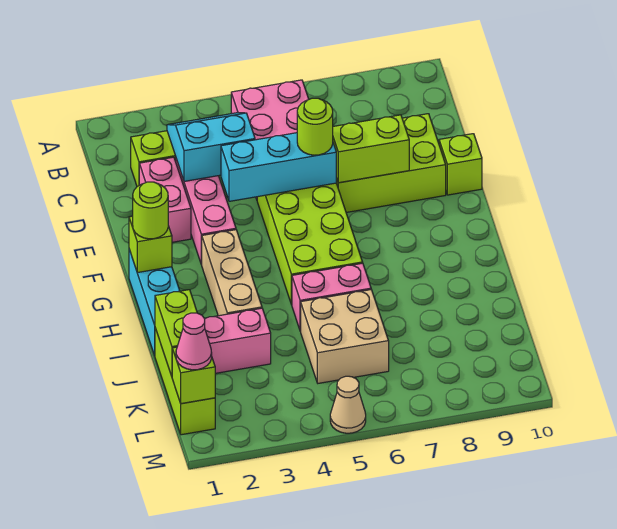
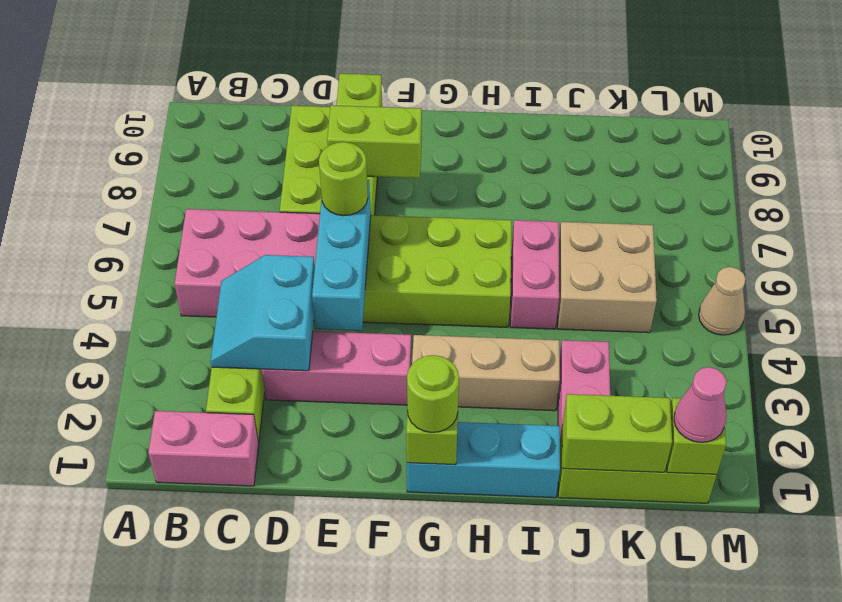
pink 1x2 brick [139,157,191,242] -> pink 1x2 brick moved to [148,411,259,486]
lime 1x2 brick [333,115,409,183] -> lime 1x2 brick turned to [327,105,422,178]

